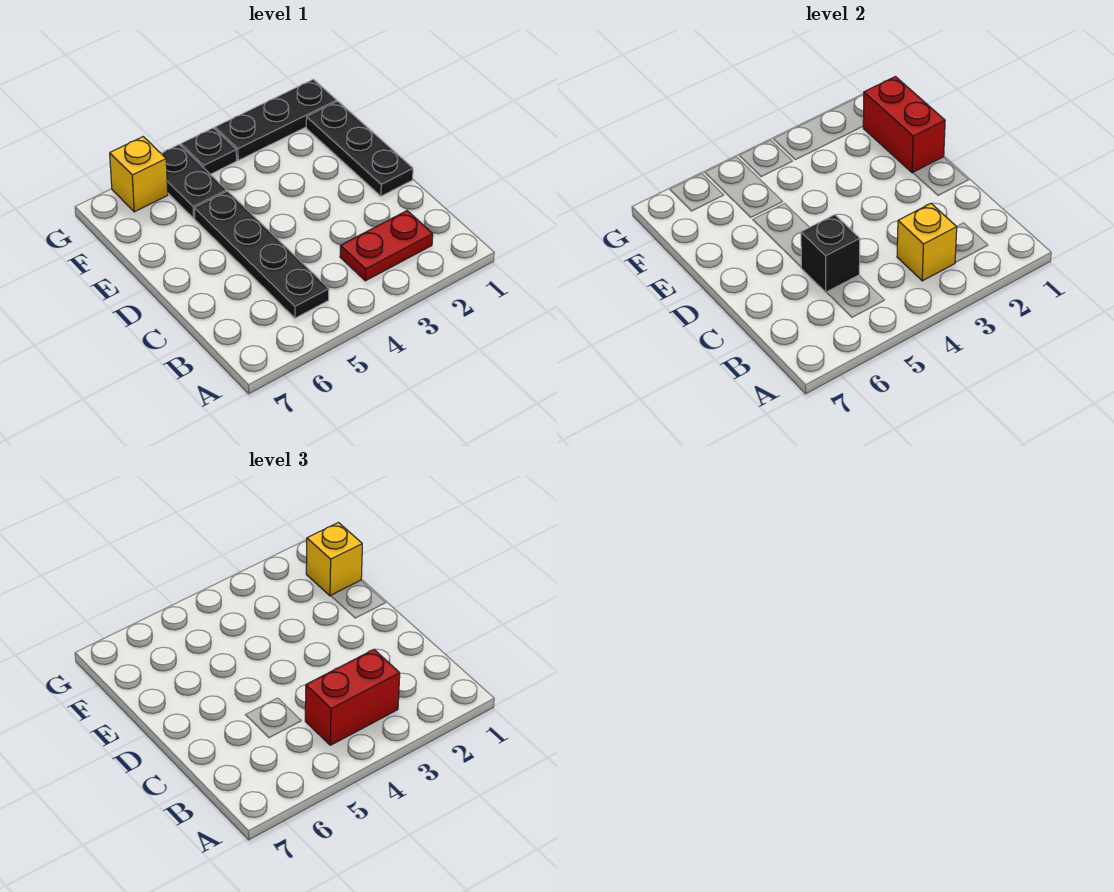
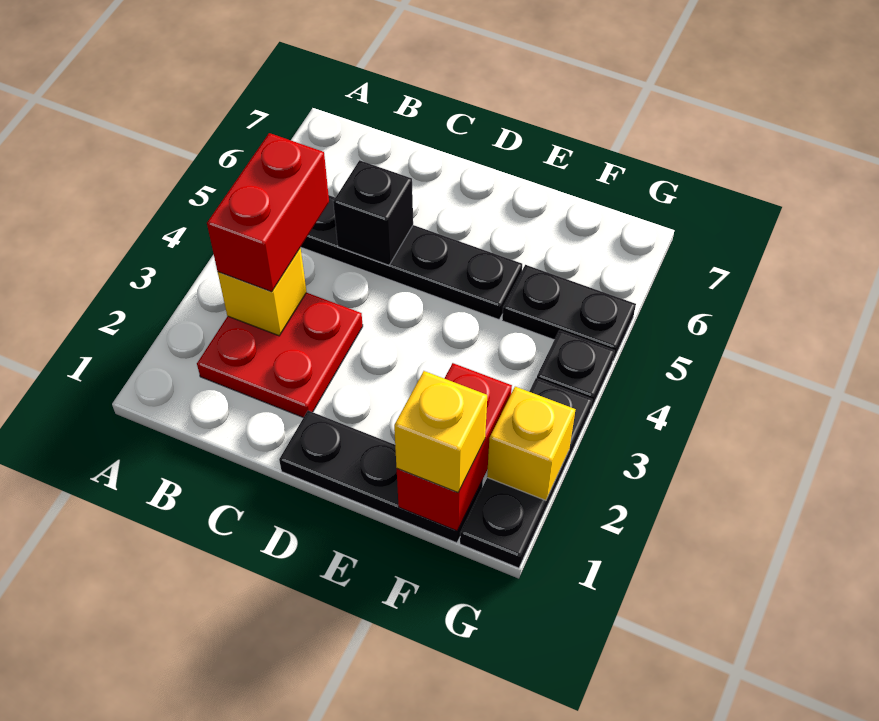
red 1x2 plate [340,211,433,281] -> red 2x2 plate [197,293,363,418]
red 1x2 brick [863,77,945,173] -> red 1x2 brick turned to [397,363,512,531]
yellow 1x1 brick [110,137,168,212] -> yellow 1x1 brick moved to [487,387,576,500]

